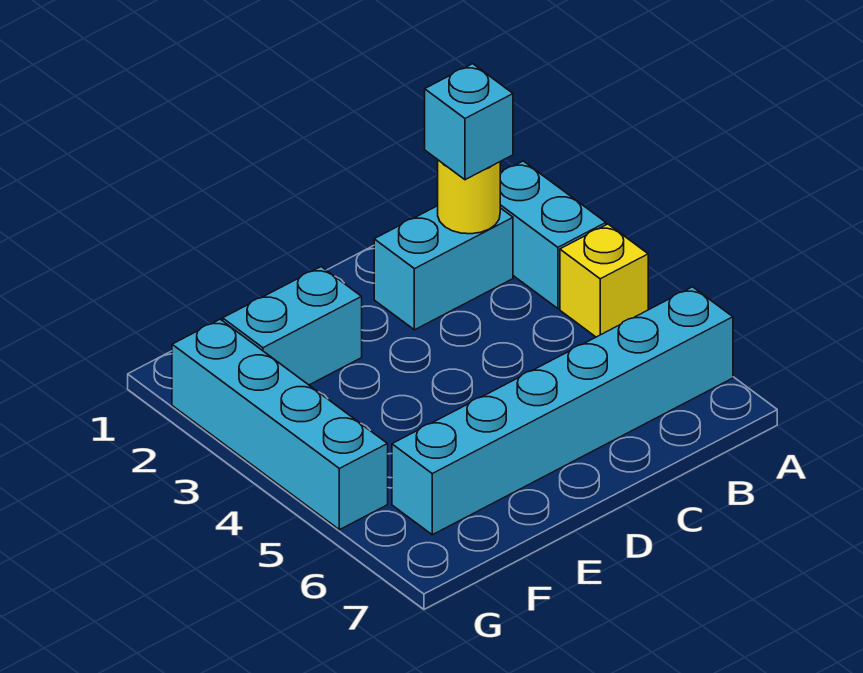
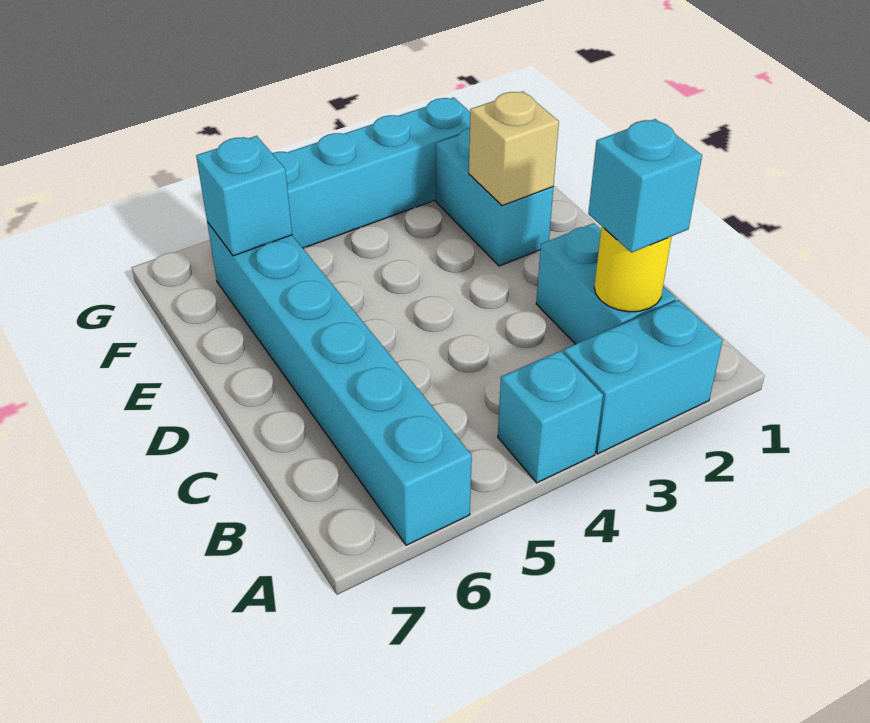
yellow 1x1 brick [560,224,648,337] -> cyan 1x1 brick [498,351,603,483]
none -> tan 1x1 brick [469,91,559,206]
none -> cyan 1x1 brick [196,136,292,256]

